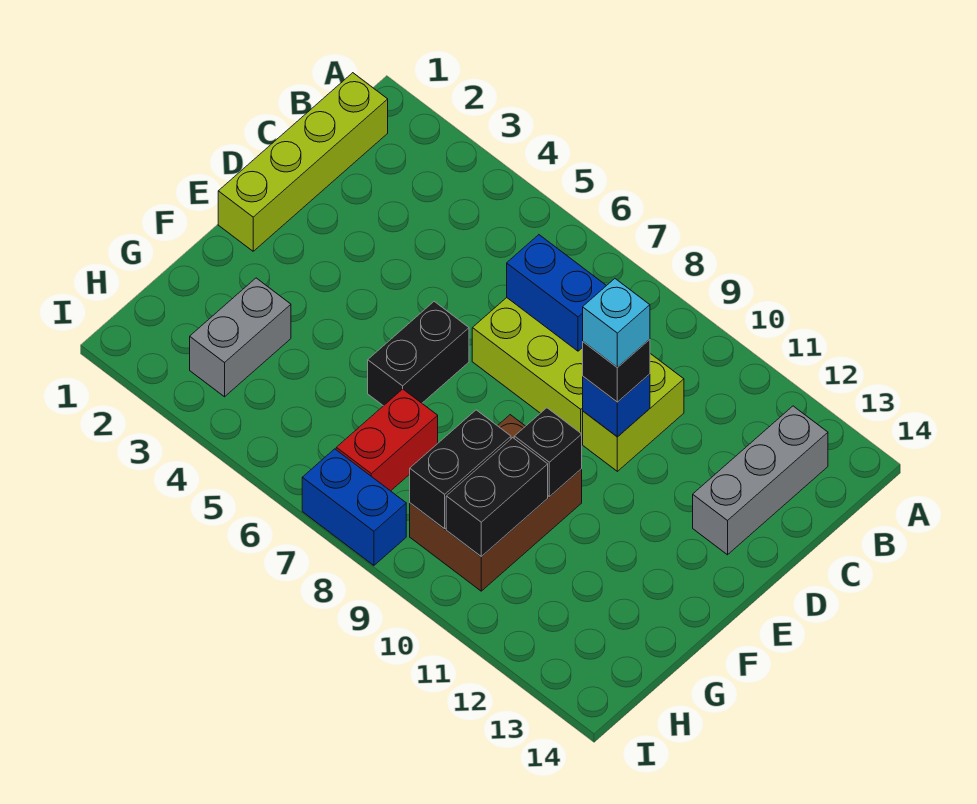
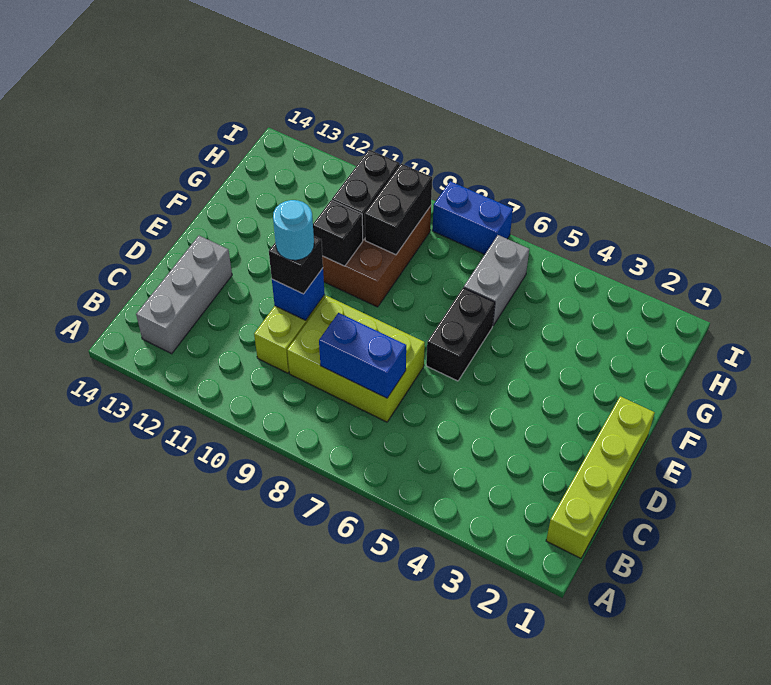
cyan 1x1 brick [583,279,650,368] -> cyan 1x1 round brick [273,200,314,260]
grey 1x2 brick [190,278,291,397] -> grey 1x2 brick moved to [464,235,529,326]
red 1x2 brick [336,389,438,491] -> none

